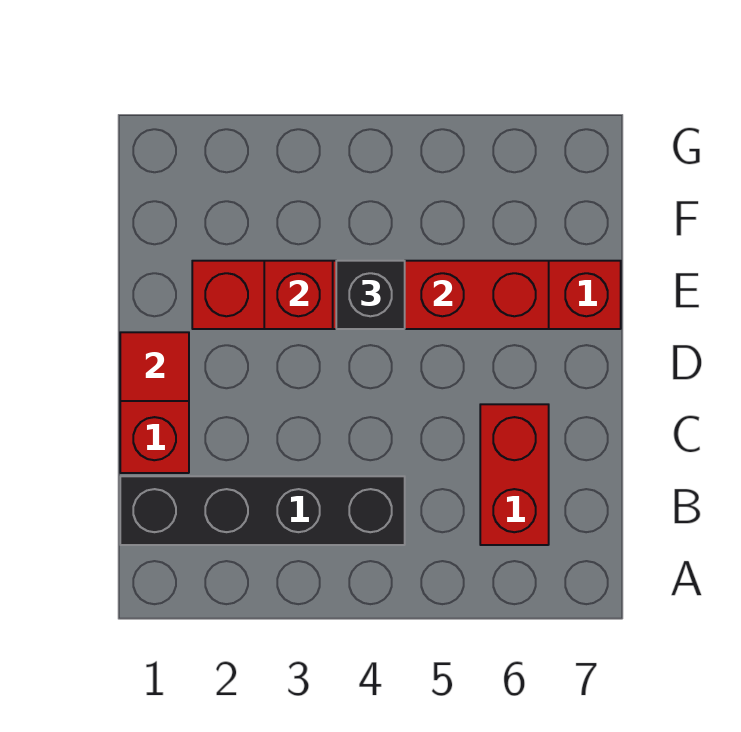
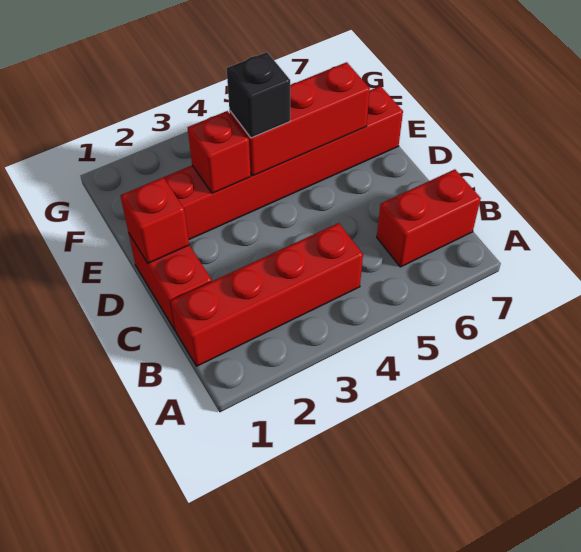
black 1x4 brick [120,476,405,545] -> red 1x4 brick [171,223,363,366]
red 1x2 brick [480,404,549,545] -> red 1x2 brick turned to [377,169,481,267]
red 1x1 tile [120,332,189,401] -> red 1x1 brick [120,177,189,263]

